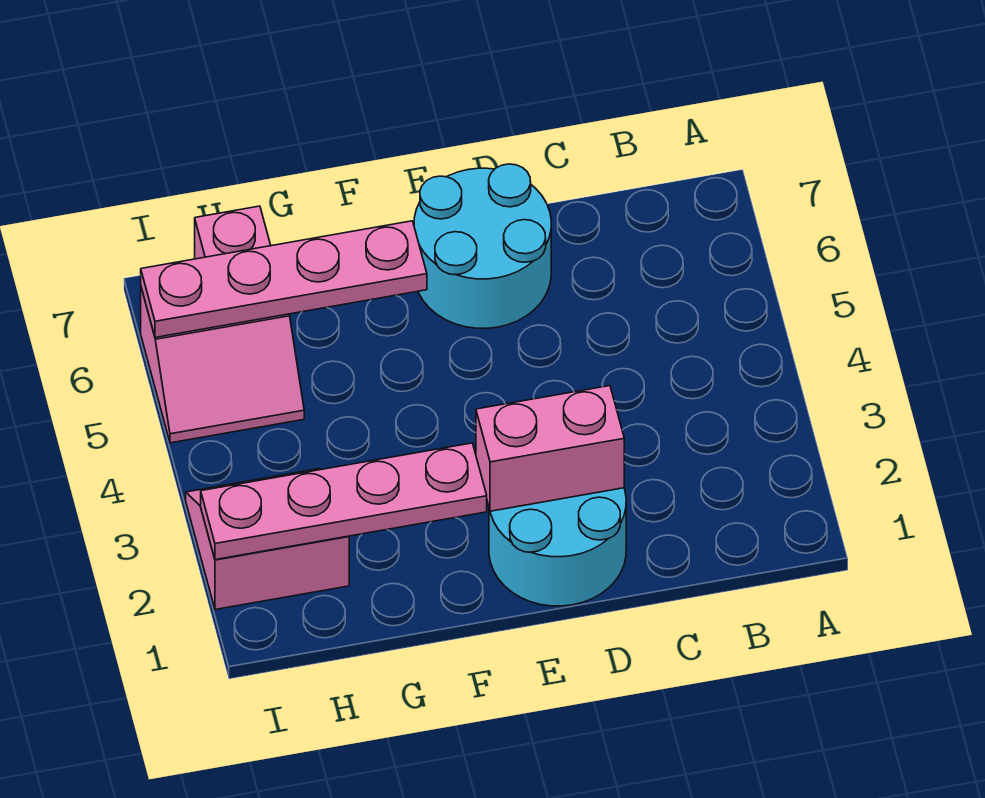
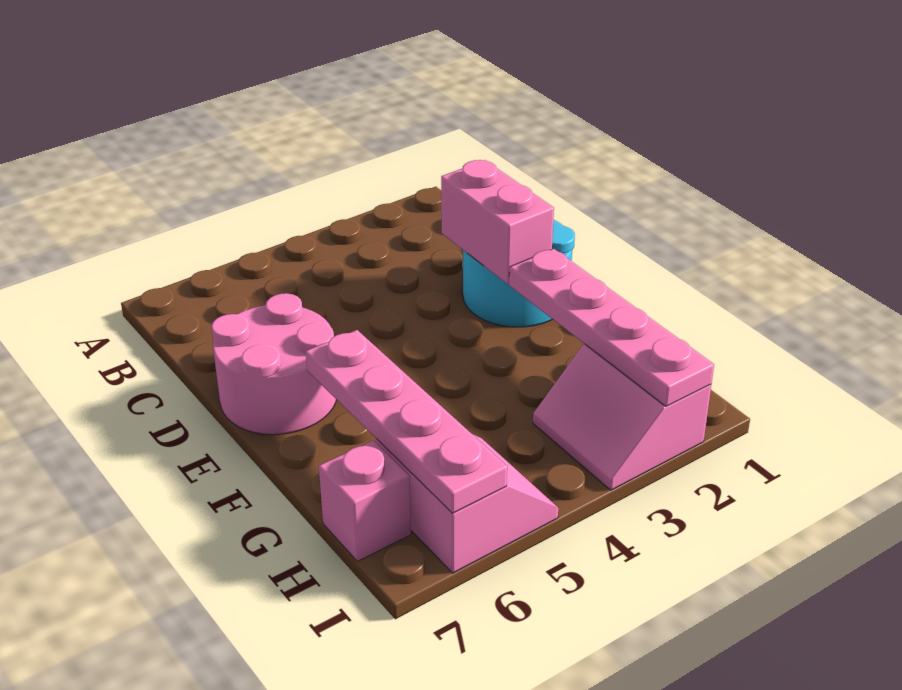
cyan 2x2 round brick [414,164,551,328] -> pink 2x2 round brick [211,293,336,435]

